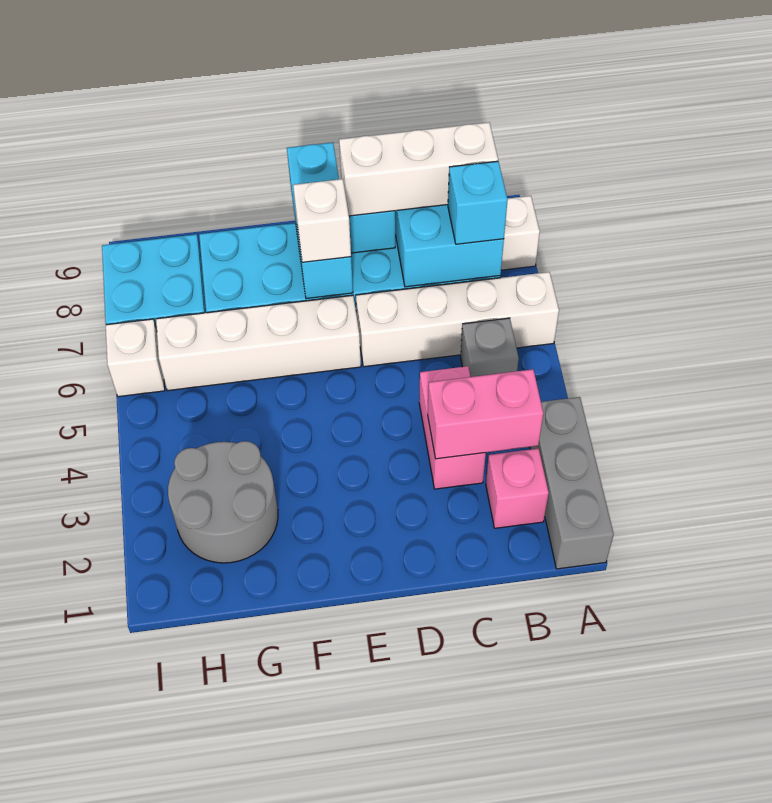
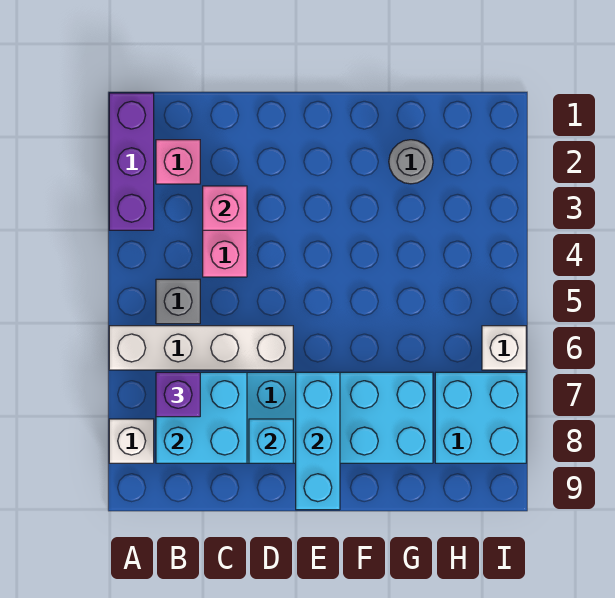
grey 1x3 brick [530,397,614,569] -> purple 1x3 brick [109,93,154,230]
pink 1x2 brick [428,369,543,459] -> pink 1x1 brick [203,186,247,230]
cyan 1x1 brick [448,161,508,244] -> purple 1x1 brick [156,372,200,417]
white 1x3 brick [339,122,498,216] -> none
white 1x4 brick [156,295,361,391] -> none
white 1x1 brick [293,179,351,262] -> none
grey 2x2 round brick [168,441,278,563] -> grey 1x1 round brick [389,140,433,184]

